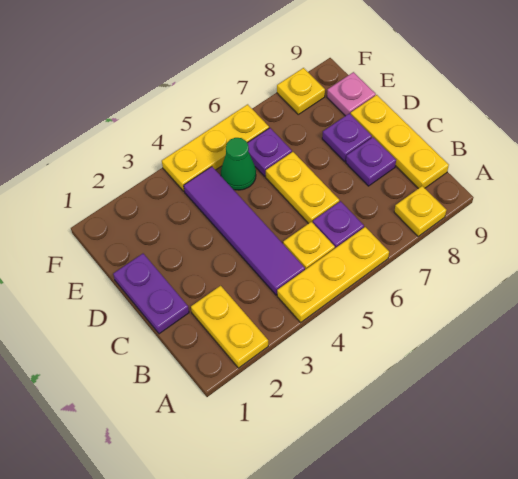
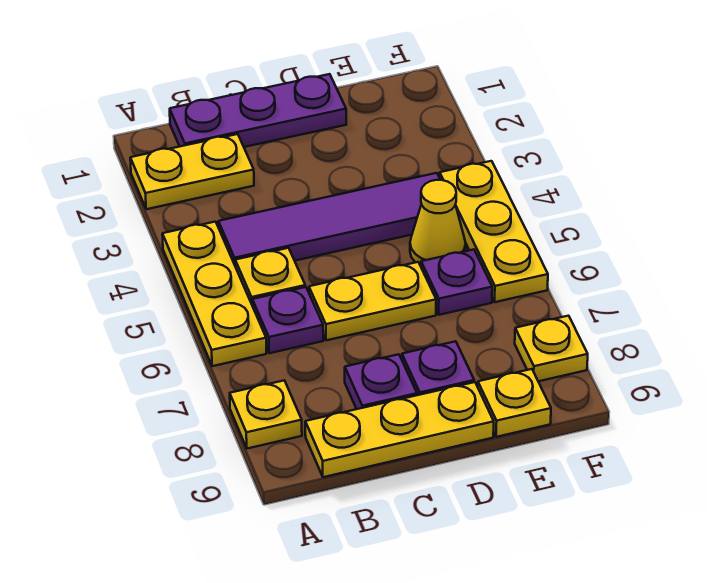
purple 1x2 plate [113,254,189,334] -> purple 1x3 plate [170,74,346,147]
green 1x1 cone [221,138,256,190] -> yellow 1x1 cone [410,180,466,266]
pink 1x1 plate [327,72,376,116] -> yellow 1x1 plate [478,369,551,437]

